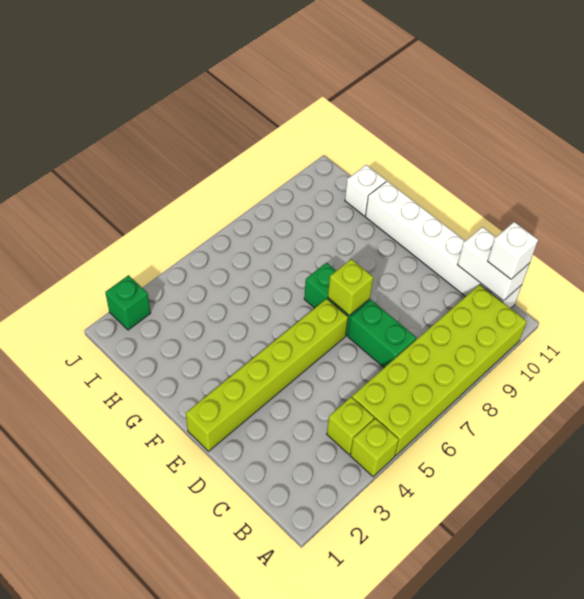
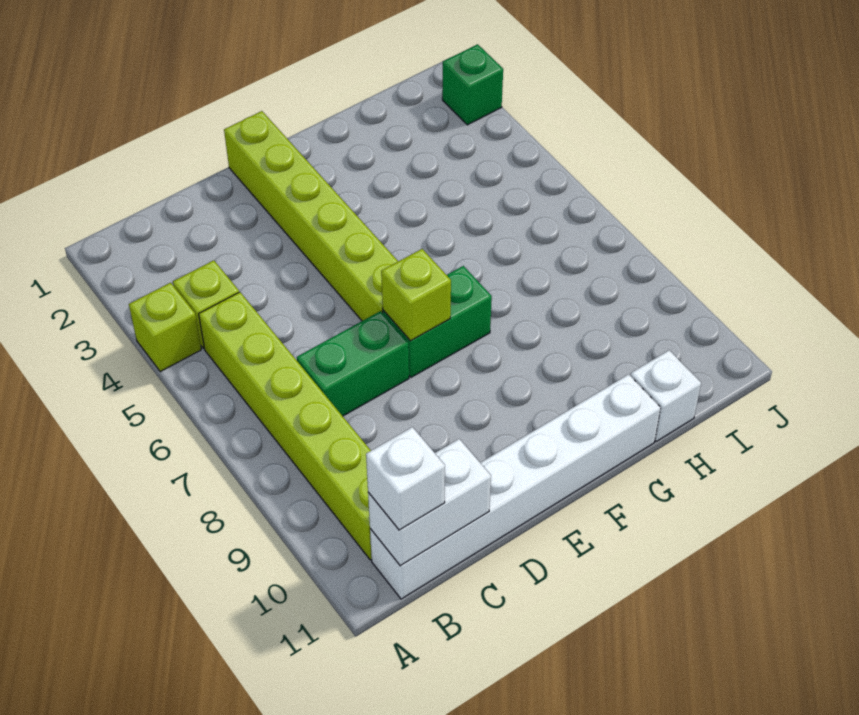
lime 2x6 brick [352,284,527,456] -> lime 1x6 brick [199,292,372,560]

